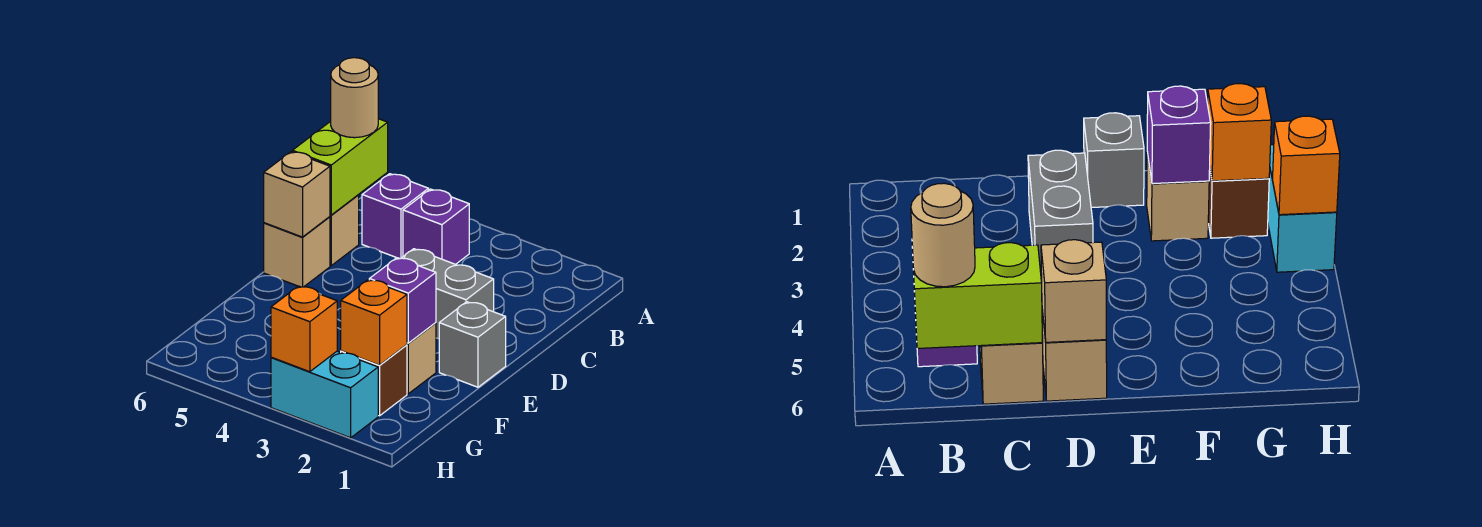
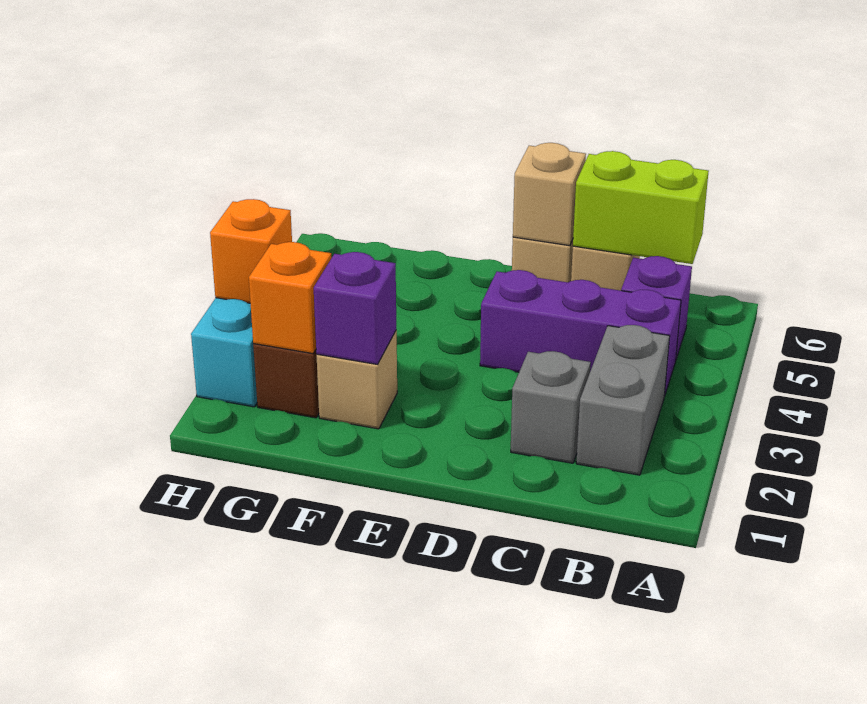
purple 1x1 brick [403,189,469,264] -> purple 1x3 brick [480,270,681,396]
tan 1x1 round brick [331,58,378,138] -> none
grey 1x2 brick [402,249,494,339] -> grey 1x2 brick moved to [576,325,670,475]
grey 1x1 brick [439,302,506,387] -> grey 1x1 brick moved to [511,351,591,463]

